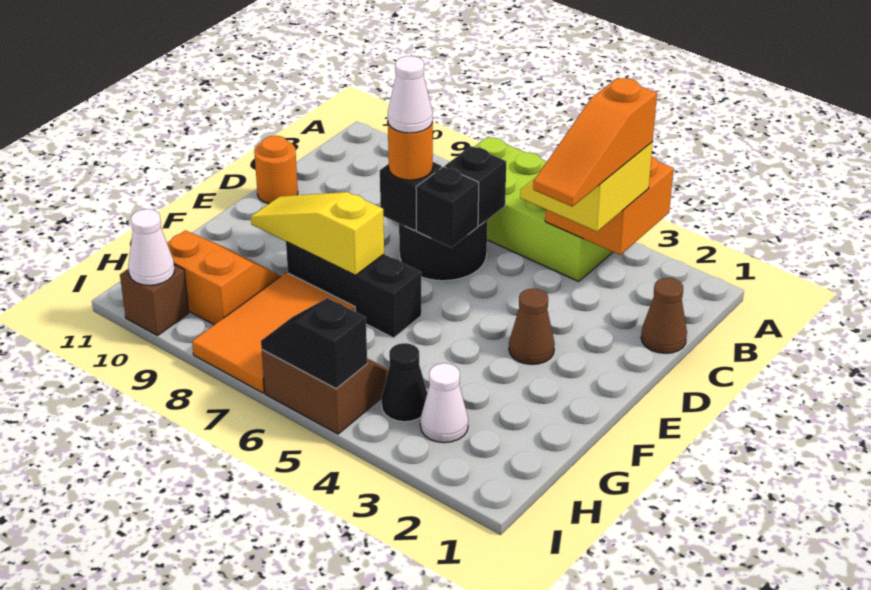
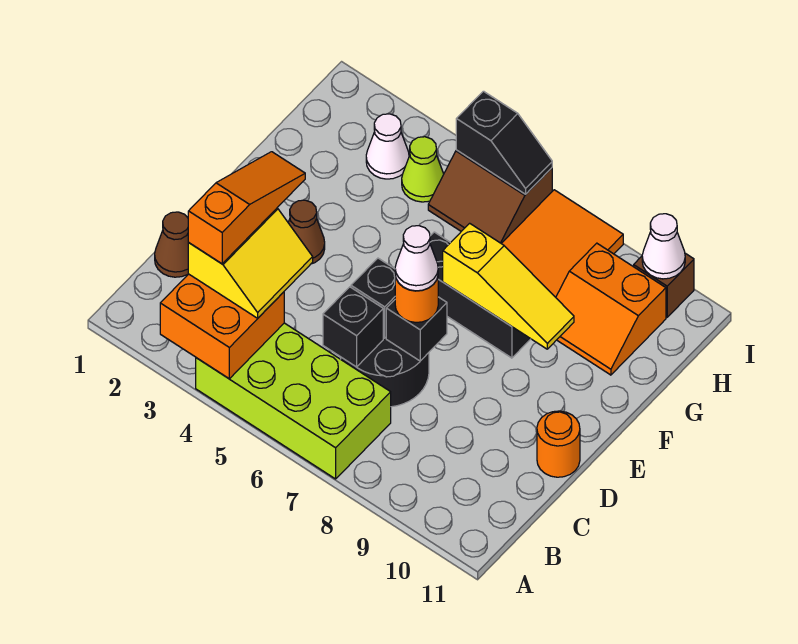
black 1x1 cone [381,343,427,422] -> lime 1x1 cone [402,137,444,202]

